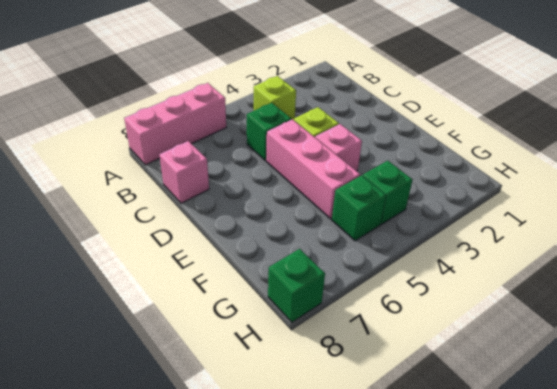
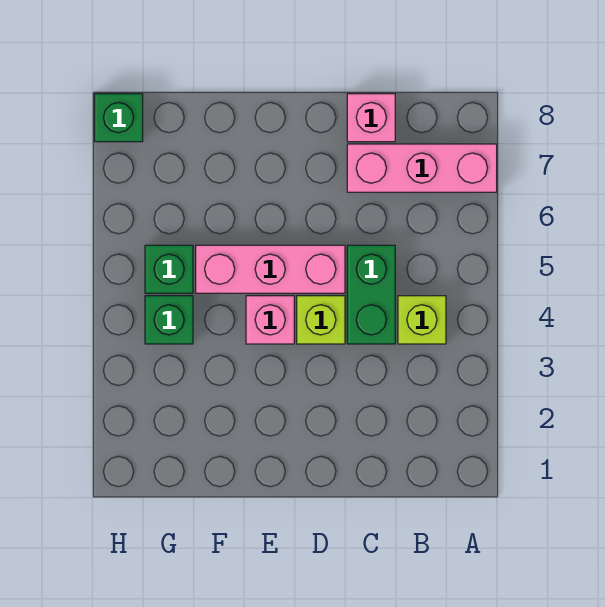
pink 1x3 brick [124,83,226,165] -> pink 1x3 brick turned to [347,144,497,192]
green 1x1 brick [247,103,291,161] -> green 1x2 brick [347,245,395,344]

